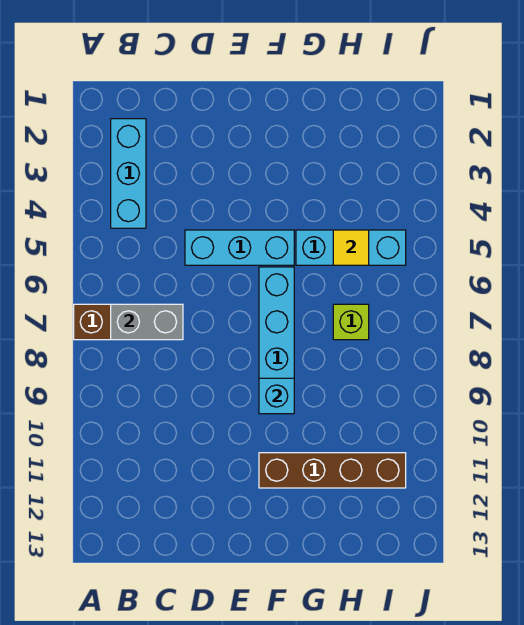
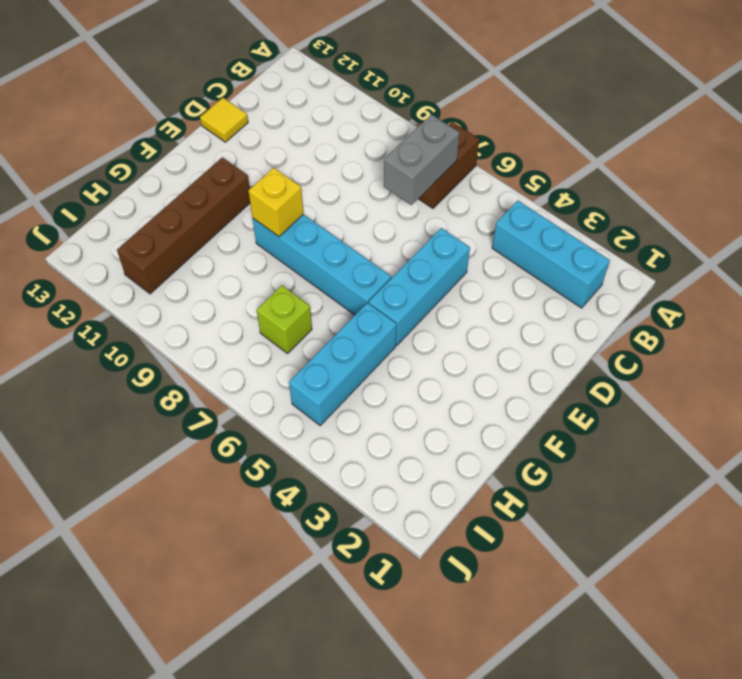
cyan 1x1 brick [259,378,294,414] -> yellow 1x1 brick [249,168,303,237]
yellow 1x1 tile [333,230,369,265] -> yellow 1x1 tile moved to [200,98,248,142]

